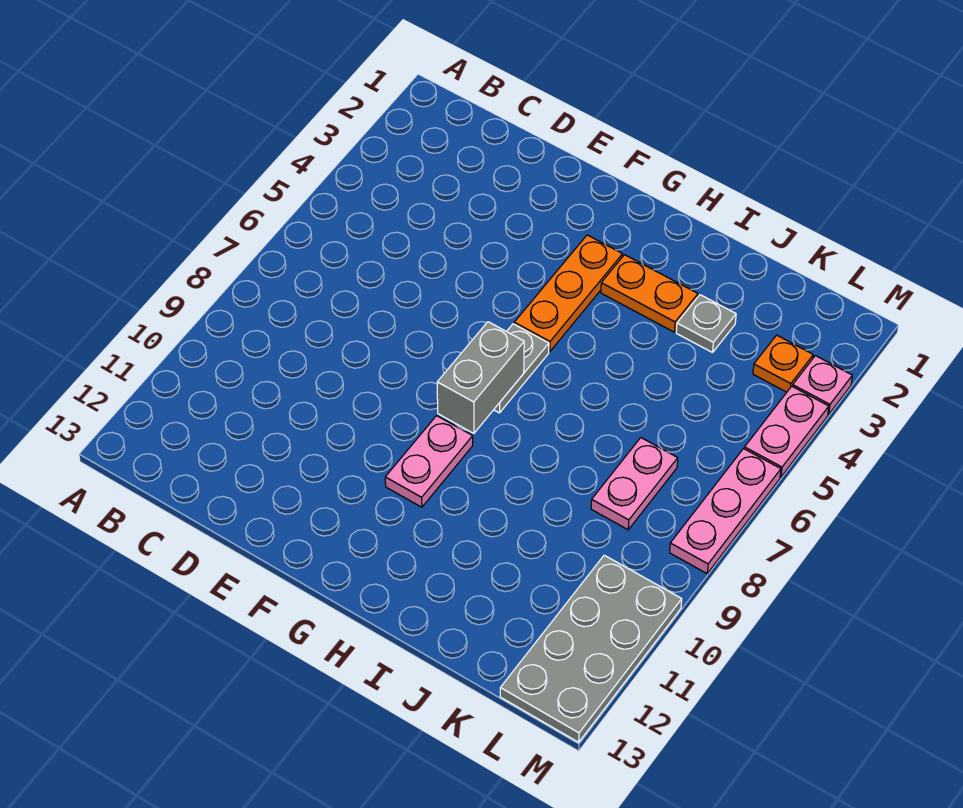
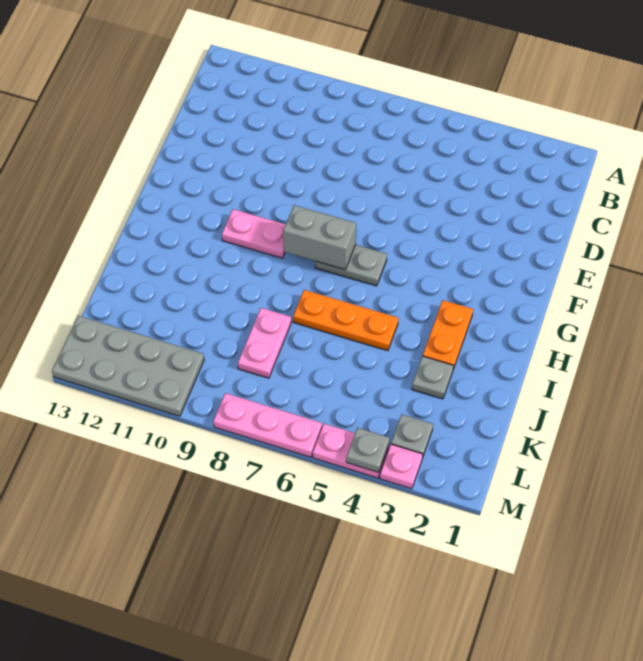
orange 1x3 plate [514,235,623,352] -> orange 1x3 plate moved to [293,290,398,351]
pink 1x2 plate [591,438,678,530] -> pink 1x2 plate turned to [238,308,291,378]
orange 1x1 plate [753,335,813,392] -> grey 1x1 plate [391,414,433,458]
none -> grey 1x1 plate [346,428,389,472]

